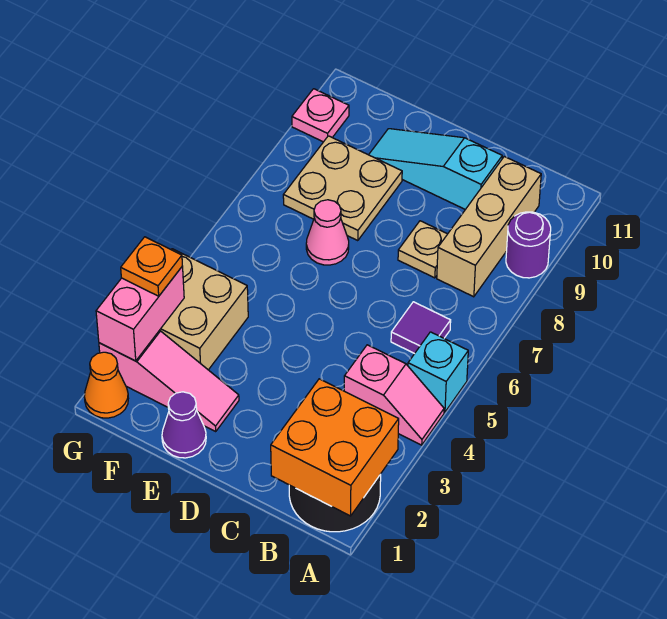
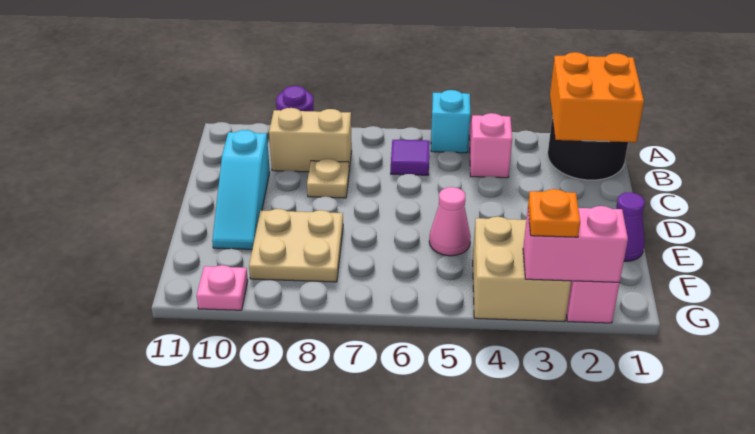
tan 1x3 brick [437,156,541,297] -> tan 1x2 brick [269,108,352,172]
pink 1x1 cone [306,200,349,265] -> pink 1x1 cone moved to [429,187,471,256]
orange 1x1 cone [84,352,128,418] -> none

